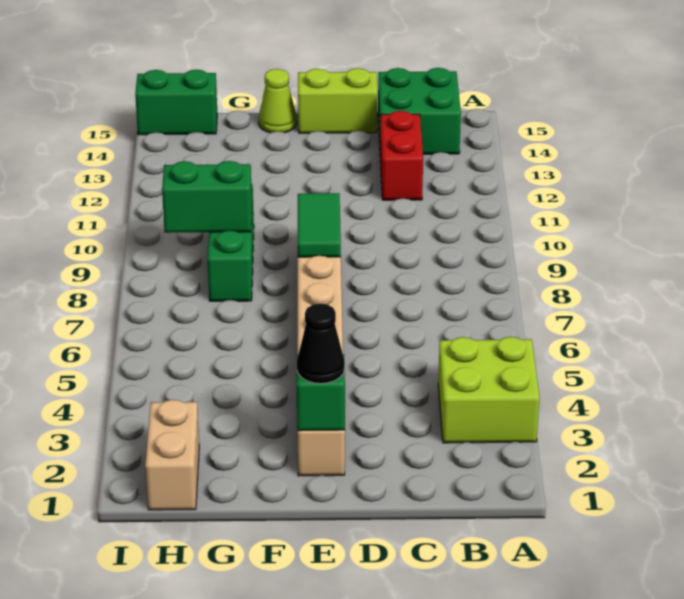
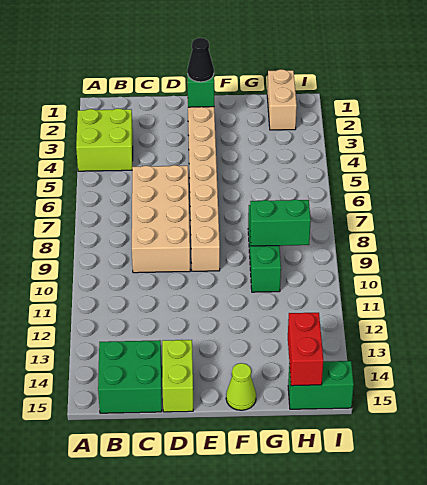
none -> tan 2x4 brick [132,165,190,273]
red 1x2 brick [380,111,423,200] -> red 1x2 brick moved to [288,313,323,386]
lime 1x2 brick [298,68,377,133] -> lime 1x2 brick turned to [162,340,193,412]
green 1x2 tile [298,193,341,257] -> none

